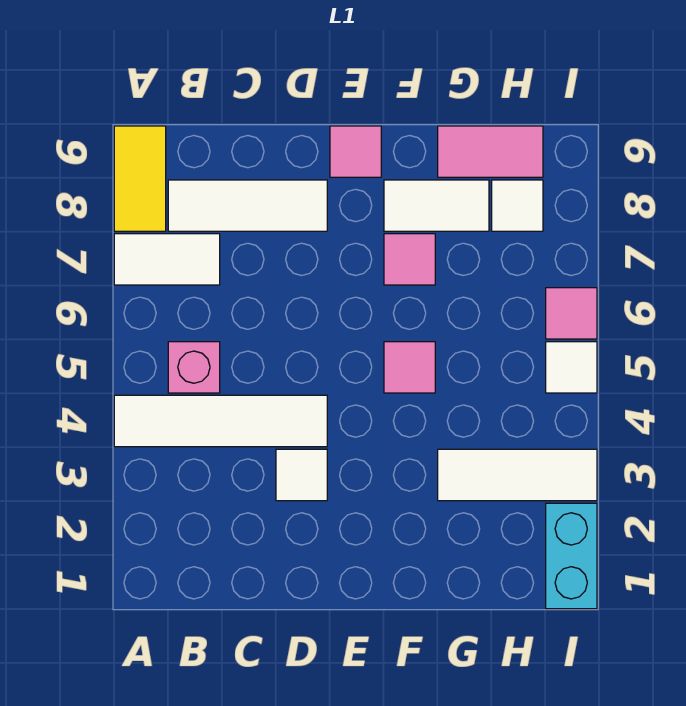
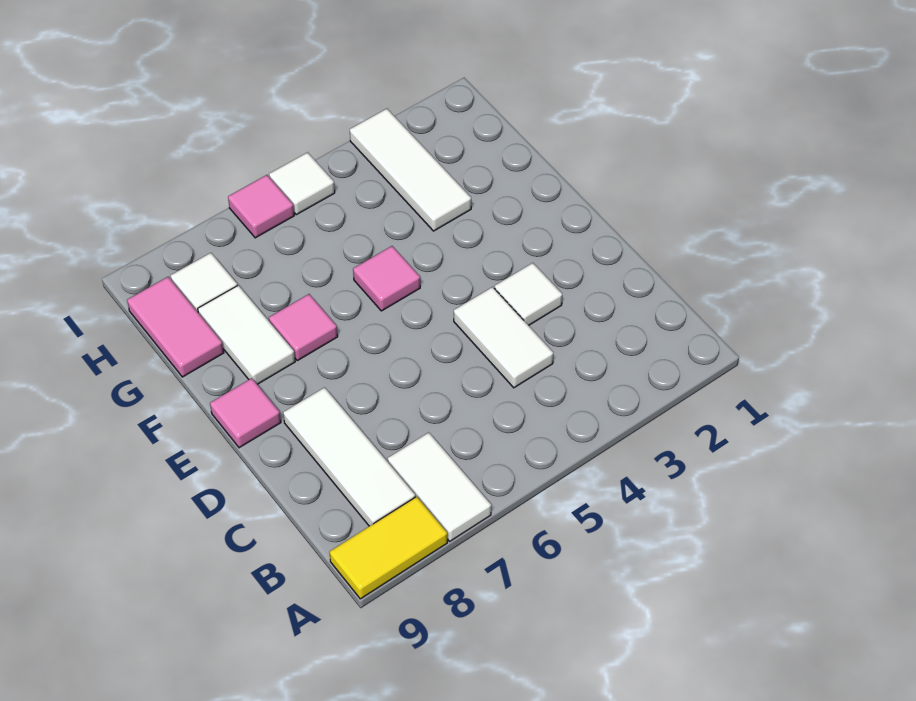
white 1x4 tile [114,395,327,447] -> white 1x2 tile [454,287,553,388]
pink 1x1 brick [168,342,220,393] -> none
cyan 1x2 brick [546,503,597,609] -> none

